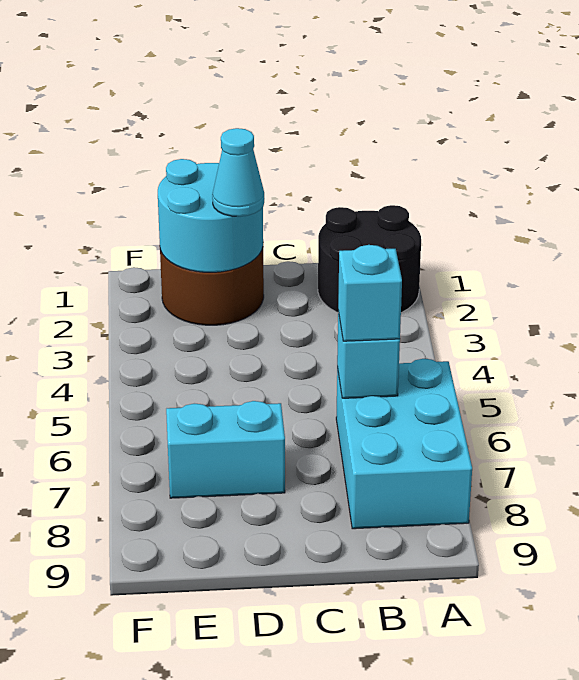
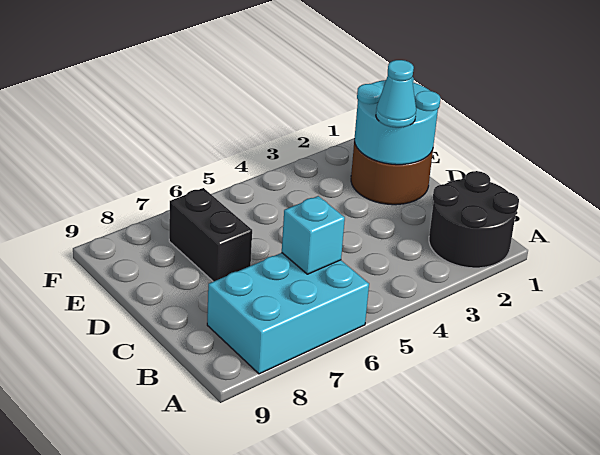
cyan 1x1 brick [338,245,402,341] -> none
cyan 1x2 brick [166,401,285,498] -> black 1x2 brick [169,188,252,282]

